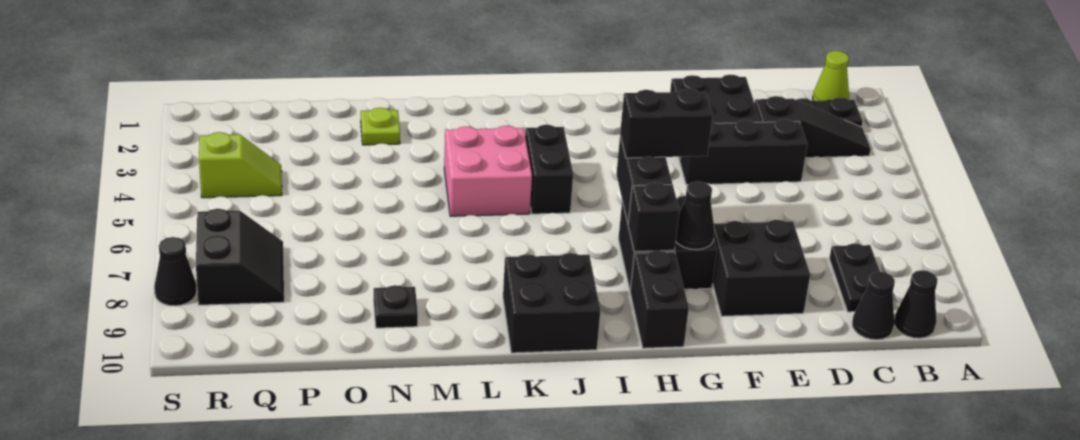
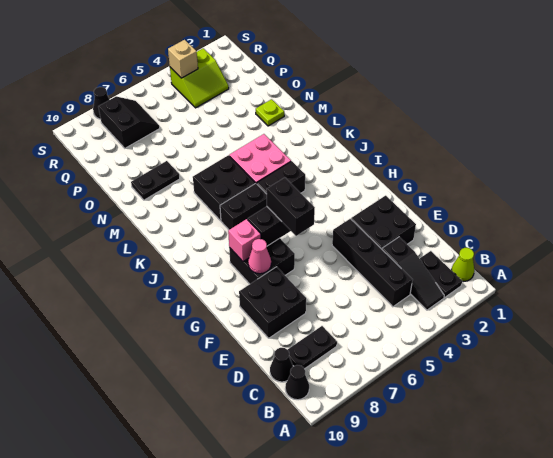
black 1x3 brick [680,119,807,185] -> black 1x4 brick [332,219,412,307]
black 1x1 cone [676,181,715,250] -> pink 1x1 cone [248,239,271,274]
black 1x1 brick [628,183,679,252] -> pink 1x1 brick [228,219,261,261]
black 1x2 brick [630,250,689,348] -> black 1x2 brick moved to [220,183,267,230]
black 2x2 brick [503,253,600,353] -> black 2x2 brick moved to [193,155,255,221]
black 1x1 plate [374,285,418,328] -> black 1x2 plate [131,161,180,200]
lime 1x2 slope [199,132,282,198] -> lime 2x2 slope [170,48,229,108]
black 2x2 slope [196,209,284,305] -> black 2x2 slope turned to [98,96,160,148]
none -> tan 1x1 brick [168,40,198,78]

